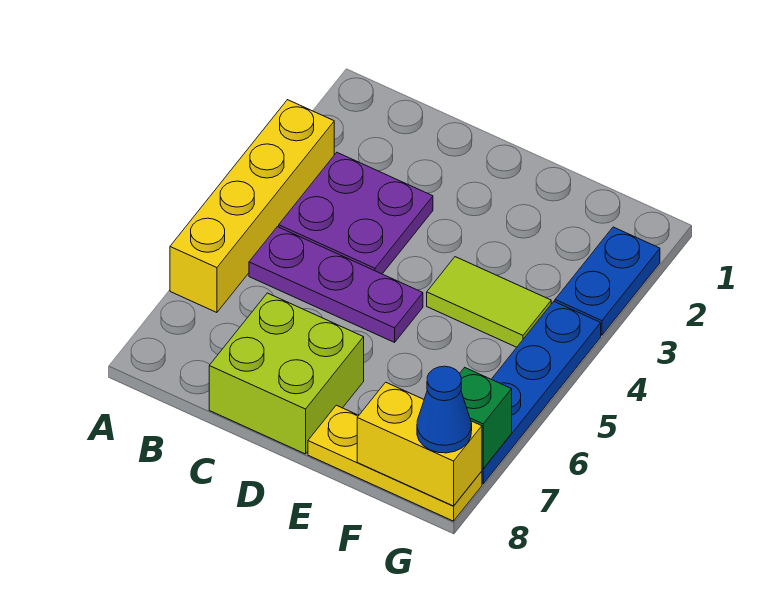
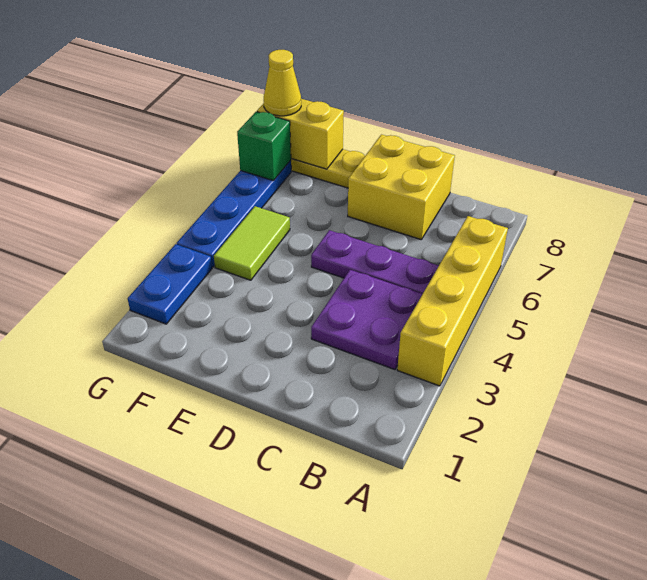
lime 2x2 brick [209,293,364,454] -> yellow 2x2 brick [348,135,455,239]
lime 1x2 tile [427,257,551,347] -> lime 1x2 tile turned to [214,206,290,280]
blue 1x1 cone [417,366,472,453] -> yellow 1x1 cone [264,50,301,116]

